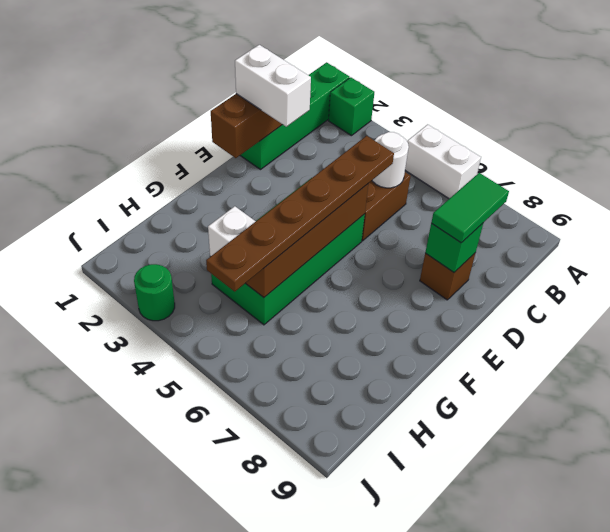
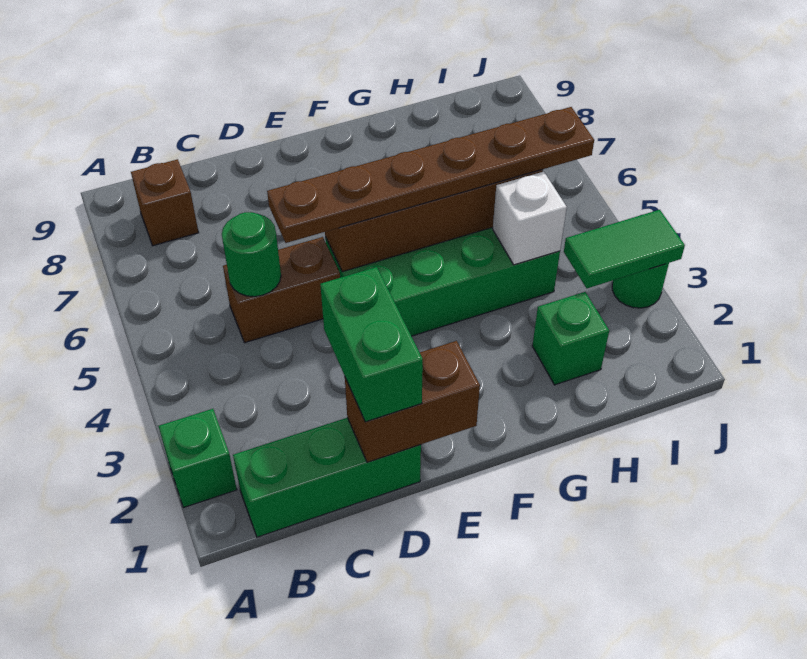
green 1x4 brick [240,62,350,170] -> green 1x3 brick [233,418,421,537]
white 1x2 brick [405,124,481,199] -> none
white 1x1 round brick [372,132,409,188] -> green 1x1 round brick [222,212,281,297]
green 1x2 tile [431,173,509,243] -> green 1x2 tile moved to [564,210,685,288]
white 1x2 brick [235,45,311,126] -> green 1x2 brick [320,267,423,422]
brown 1x1 brick [420,253,475,300] -> brown 1x1 brick moved to [131,159,199,246]
green 1x1 brick [425,223,483,272] -> green 1x1 brick moved to [532,292,609,385]

